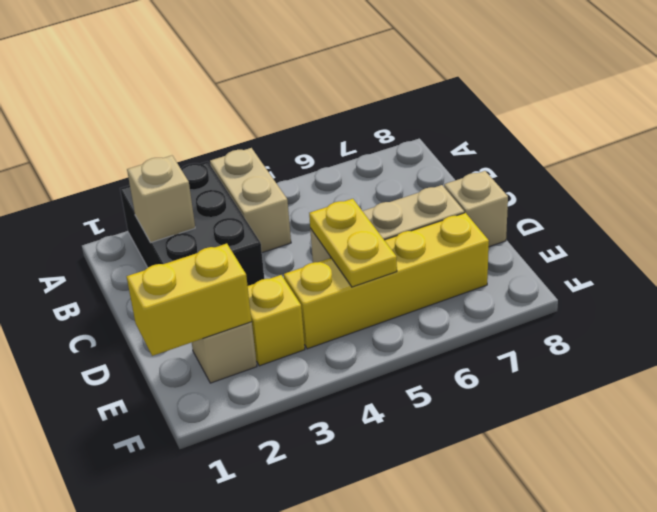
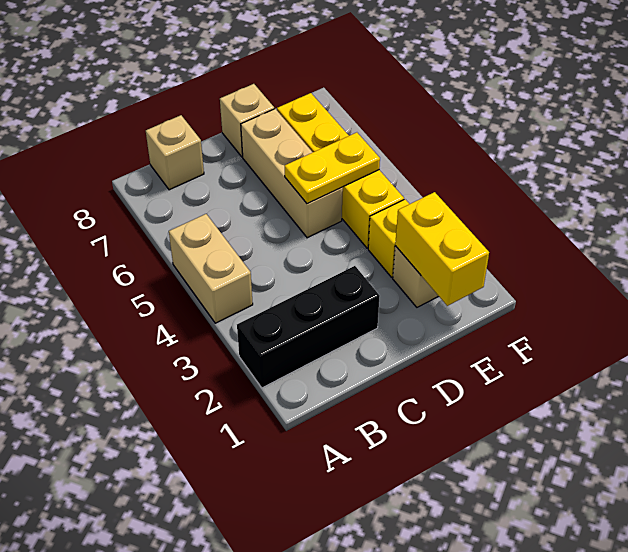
black 2x3 brick [120,161,264,286] -> black 1x3 brick [237,266,380,388]
tan 1x2 brick [210,148,291,253] -> tan 1x2 brick turned to [169,214,253,323]
tan 1x1 brick [127,156,195,243] -> tan 1x1 brick moved to [146,115,204,190]

